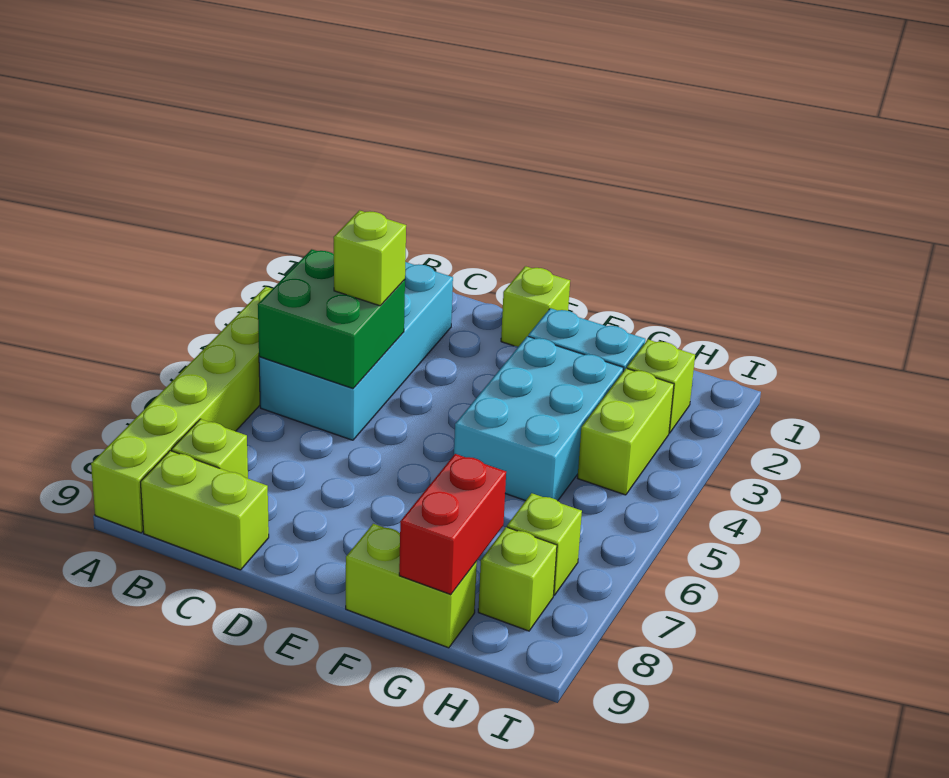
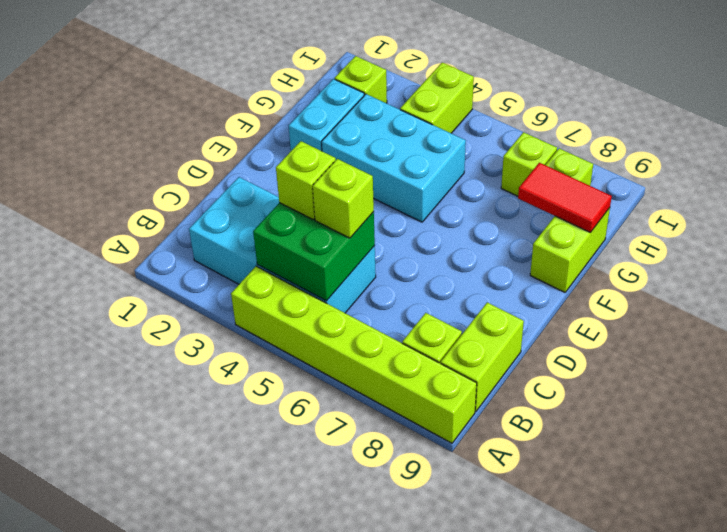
lime 1x1 brick [501,266,570,347] -> lime 1x1 brick moved to [313,159,374,238]
red 1x2 brick [399,454,506,595] -> red 1x2 tile [518,163,612,233]
lime 1x2 brick [578,368,674,495] -> lime 1x2 brick turned to [400,63,474,133]

